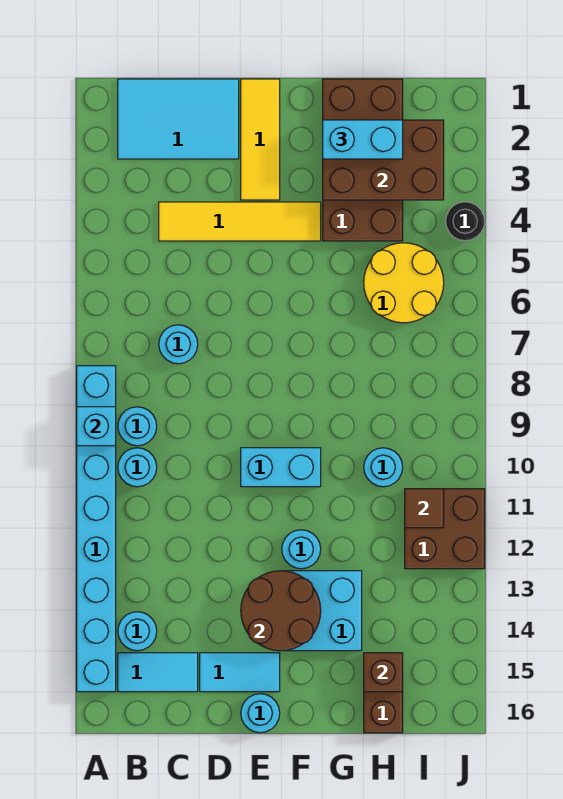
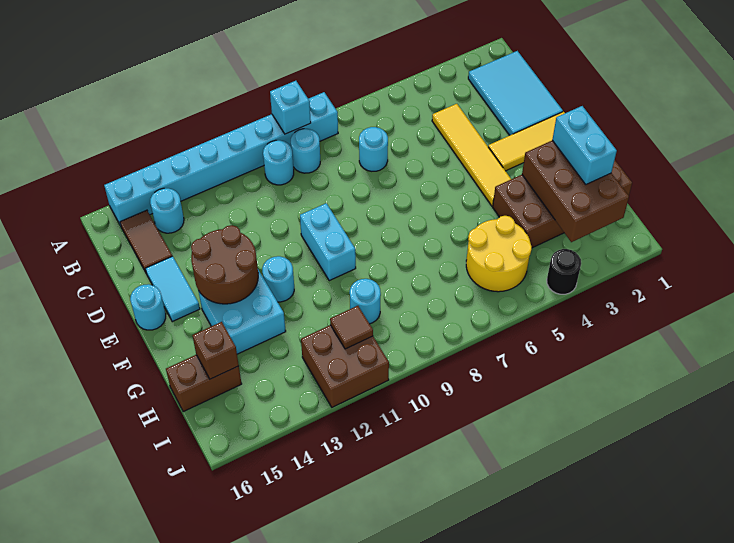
cyan 1x2 tile [118,653,198,692] -> brown 1x2 tile [120,210,172,272]

